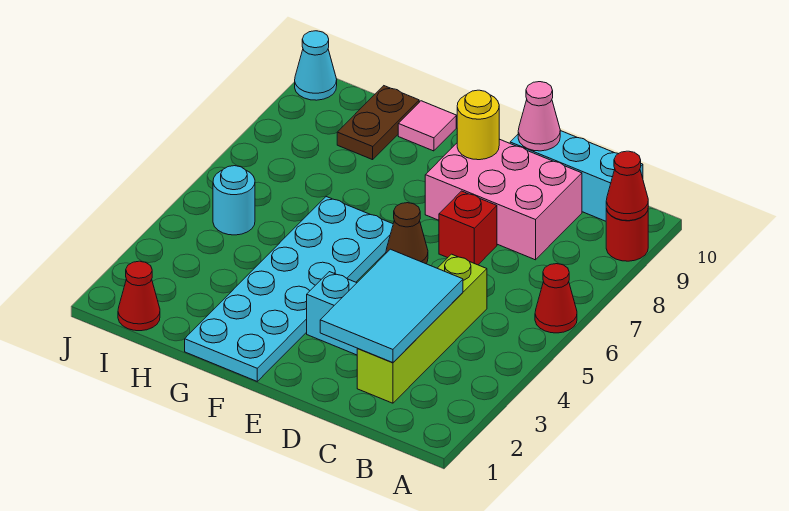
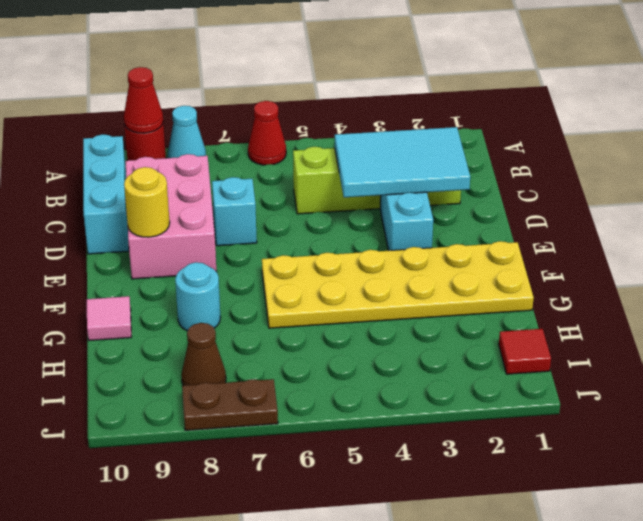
red 1x1 brick [439,191,497,265] -> cyan 1x1 brick [212,177,257,246]
pink 1x1 cone [518,82,560,151] -> none
brown 1x1 cone [386,203,428,264] -> brown 1x1 cone moved to [181,323,226,386]
cyan 2x6 plate [185,197,393,381] -> yellow 2x6 plate [262,241,534,328]
brown 1x2 plate [337,86,419,160] -> brown 1x2 plate moved to [182,379,278,430]
red 1x1 cone [118,261,160,331] -> red 1x1 tile [499,329,551,374]
cyan 1x1 round brick [213,166,255,235] -> cyan 1x1 round brick moved to [175,262,220,331]
cyan 1x1 cone [295,31,337,100] -> cyan 1x1 cone moved to [168,106,206,158]

